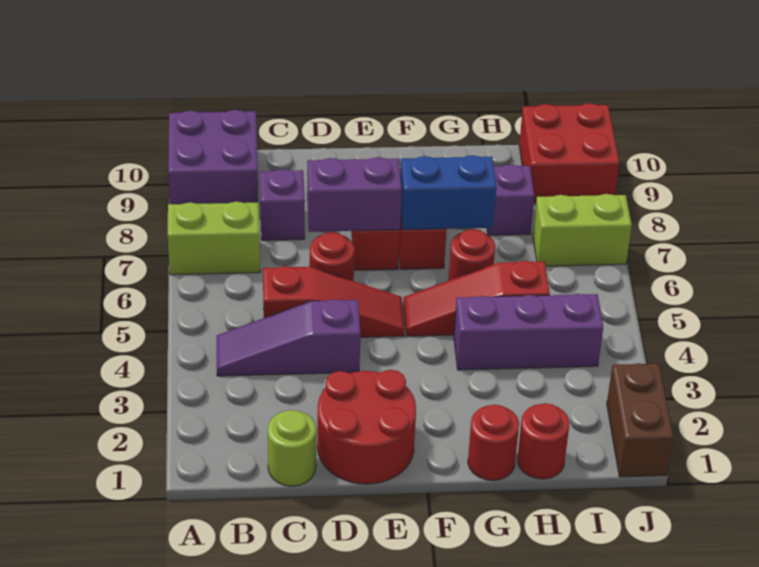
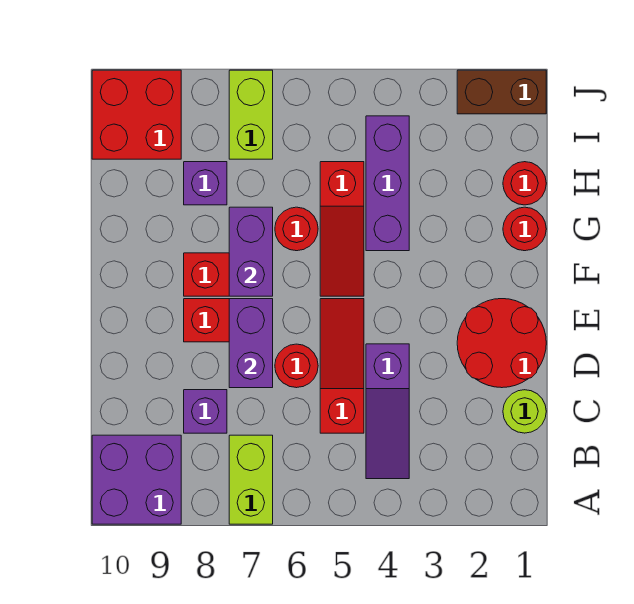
blue 1x2 brick [400,155,497,230] -> purple 1x2 brick [229,207,273,296]

